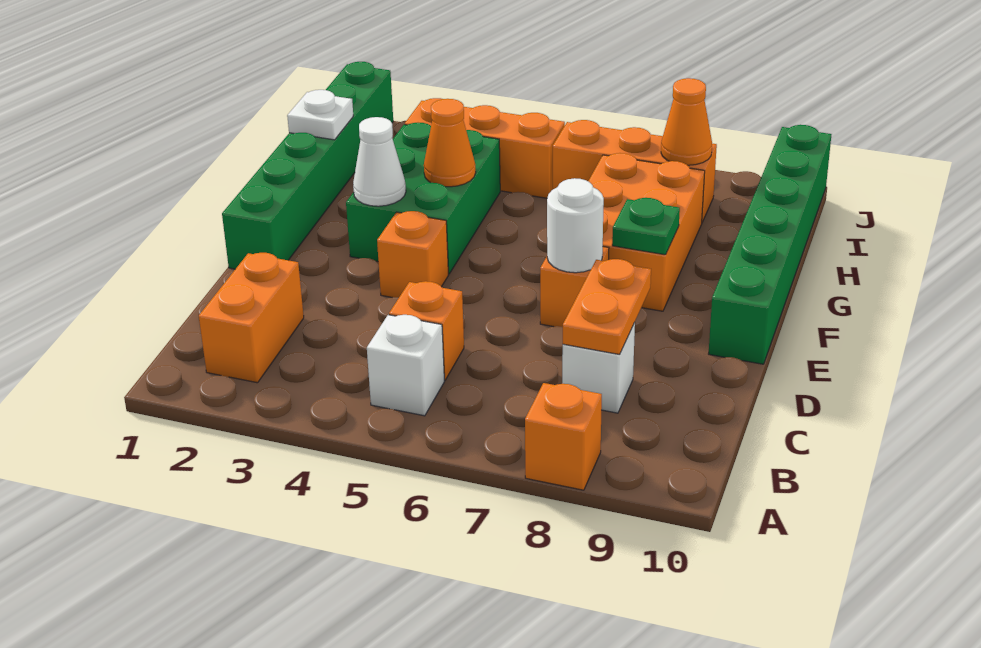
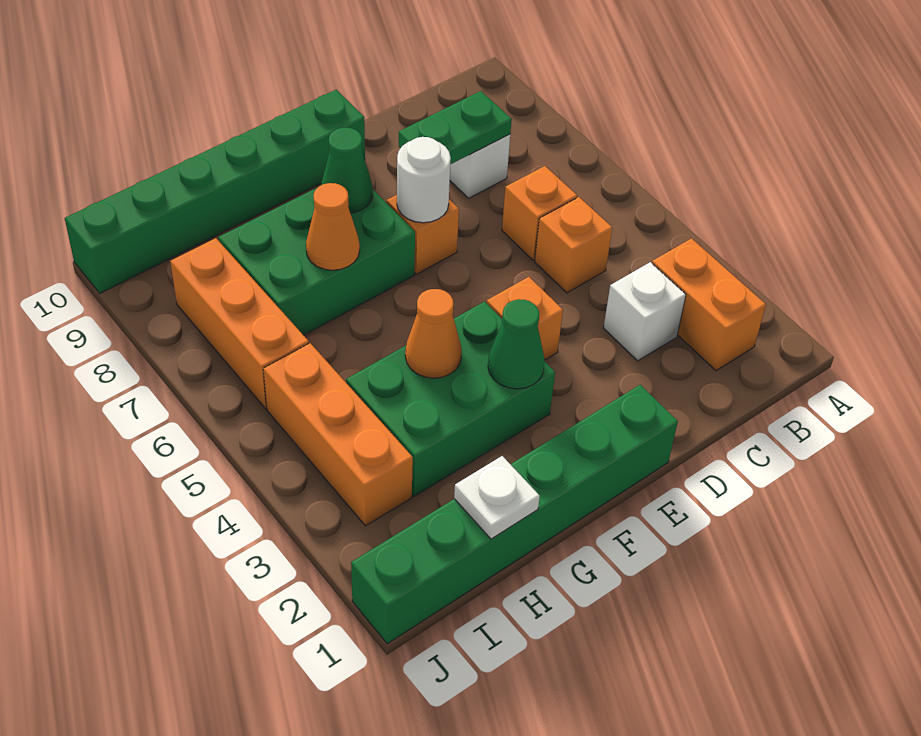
orange 1x1 brick [525,383,602,490] -> orange 1x1 brick moved to [502,166,577,260]
orange 1x2 brick [199,253,304,383] -> orange 1x2 brick turned to [652,238,766,371]
white 1x1 brick [367,315,445,416] -> white 1x1 brick moved to [603,262,686,361]
orange 1x2 plate [563,259,651,355] -> green 1x2 plate [399,91,512,164]
white 1x1 cone [353,117,406,206] -> green 1x1 cone [488,299,545,389]
orange 2x3 brick [588,153,705,311] -> green 2x3 brick [218,187,415,335]
green 1x1 plate [612,198,680,255] -> green 1x1 cone [321,127,373,213]
orange 1x1 cone [661,78,712,165] -> orange 1x1 cone moved to [306,183,360,270]

